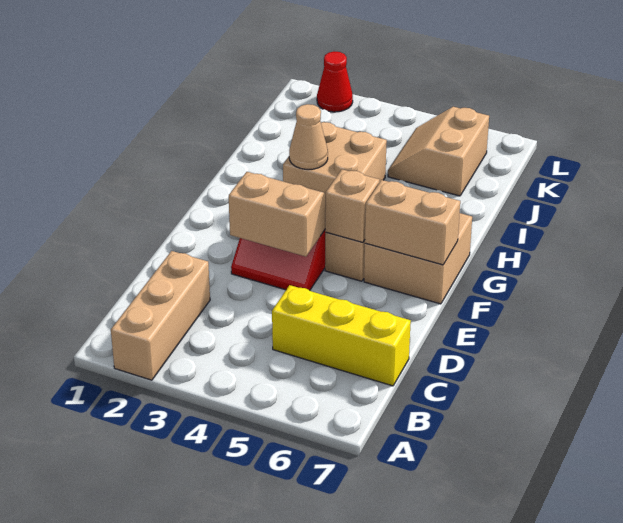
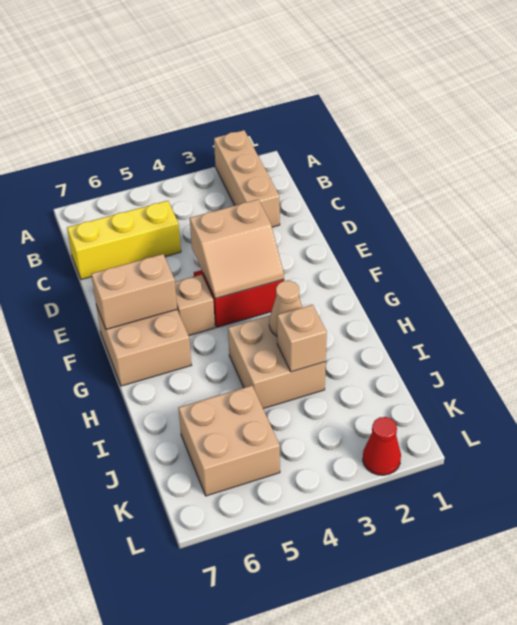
tan 1x1 brick [325,169,379,242] -> tan 1x1 brick moved to [277,305,327,372]
tan 2x2 slope [388,107,489,196] -> tan 2x2 brick [179,386,280,496]

